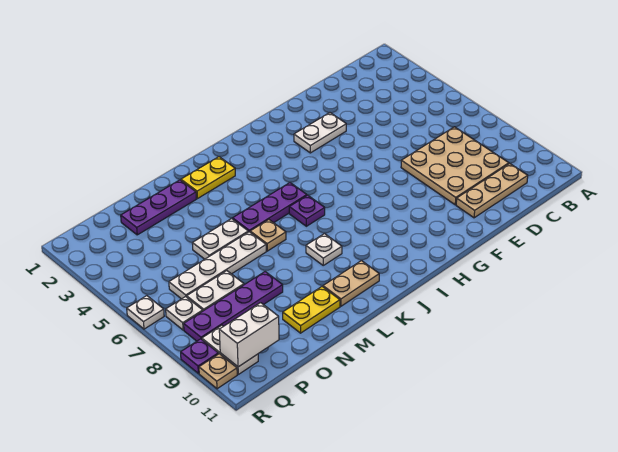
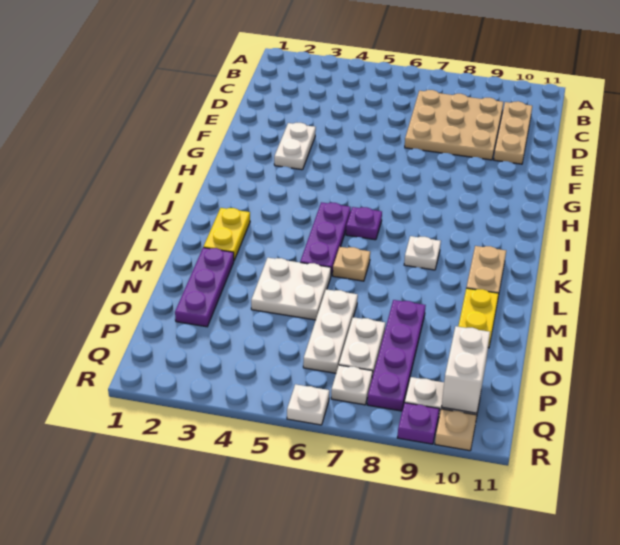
white 1x2 plate [192,219,248,259] -> white 2x2 plate [251,258,331,320]
white 1x4 plate [169,232,266,299] -> white 1x3 plate [303,289,358,373]

